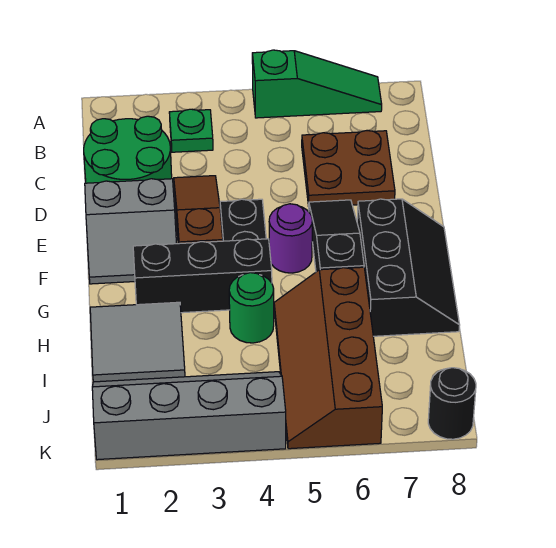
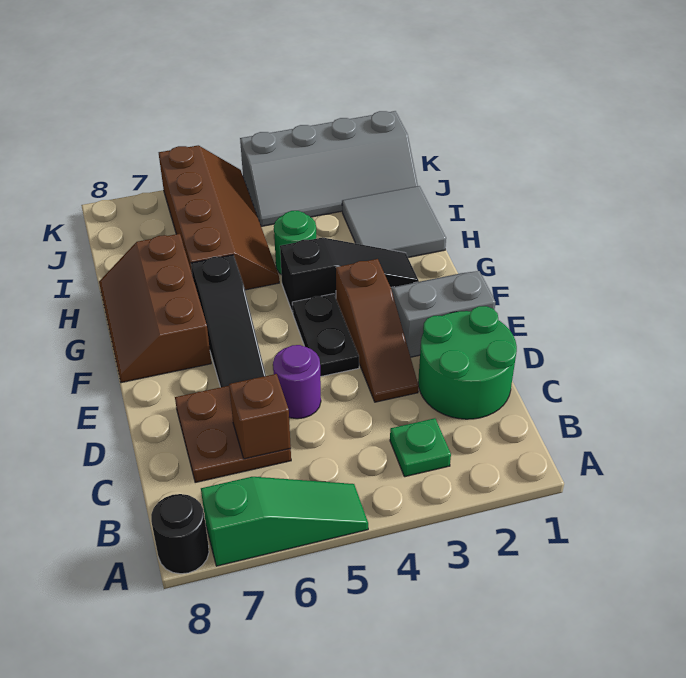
green 1x3 slope [252,50,382,118] -> green 1x3 slope turned to [201,477,368,566]
none -> brown 1x1 brick [229,374,291,459]
purple 1x1 round brick [269,204,312,273] -> purple 1x1 round brick moved to [273,345,321,419]
black 2x3 slope [357,199,460,336] -> brown 2x3 slope [99,234,211,383]
black 1x3 brick [133,239,272,313] -> black 1x3 slope [280,237,419,312]
black 1x1 round brick [428,368,476,439] -> black 1x1 round brick moved to [151,494,209,574]

